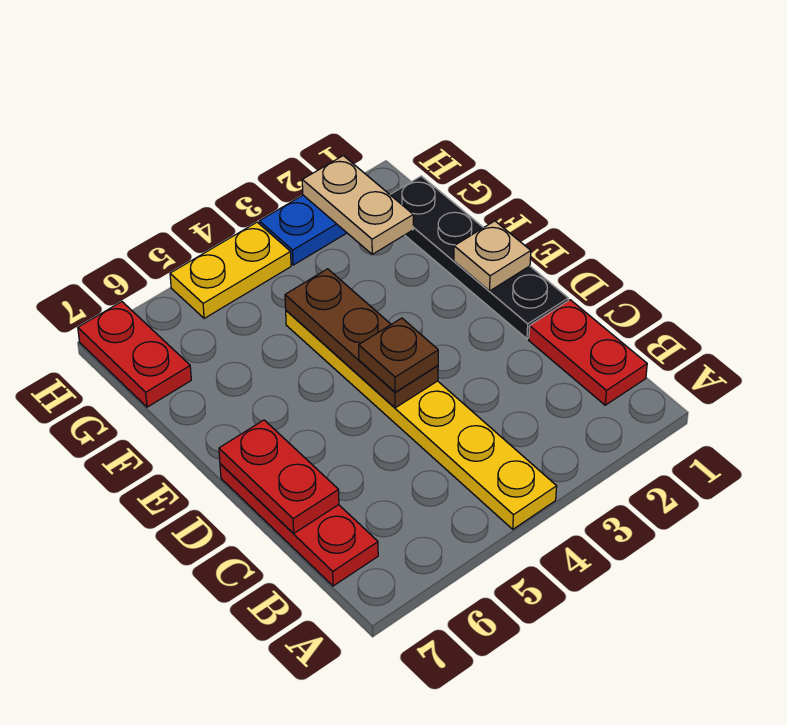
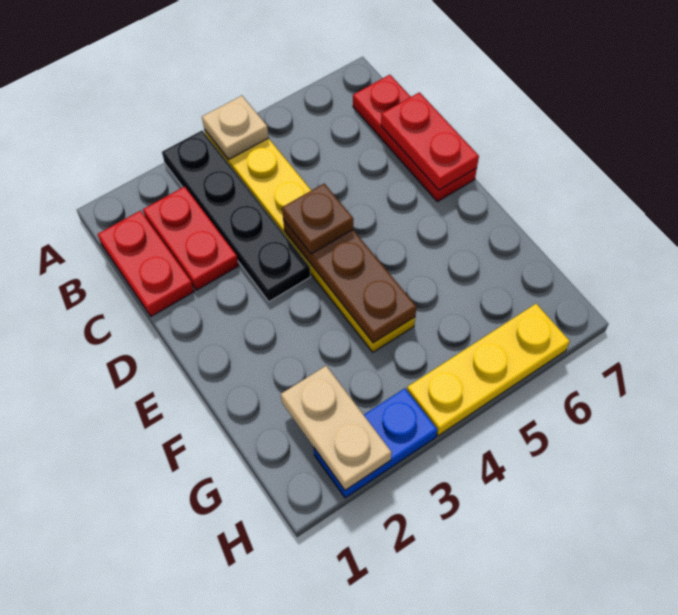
black 1x4 plate [390,176,568,339] -> black 1x4 plate moved to [162,131,310,302]
tan 1x1 plate [454,221,531,291] -> tan 1x1 plate moved to [202,96,269,160]
red 1x2 plate [78,302,191,407] -> red 1x2 plate moved to [143,186,239,290]
yellow 1x2 plate [170,222,291,318] -> yellow 1x3 plate [407,304,570,436]

